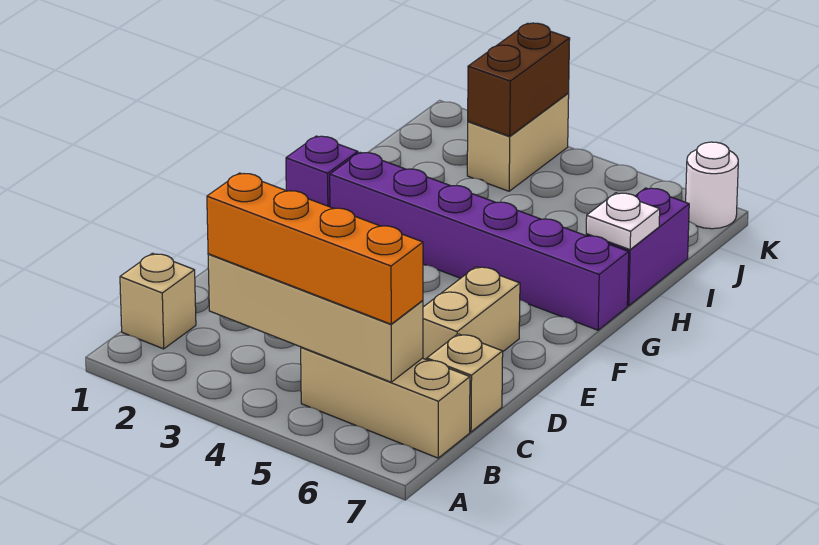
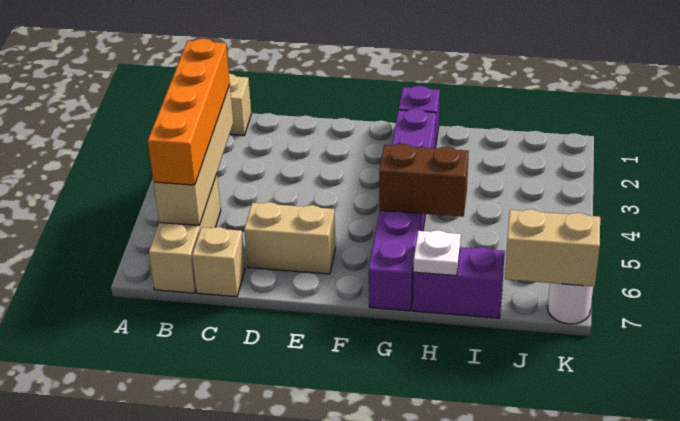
tan 1x2 brick [467,93,569,191] -> tan 1x2 brick moved to [505,209,600,286]
brown 1x2 brick [468,23,570,136] -> brown 1x2 brick moved to [379,144,469,217]

